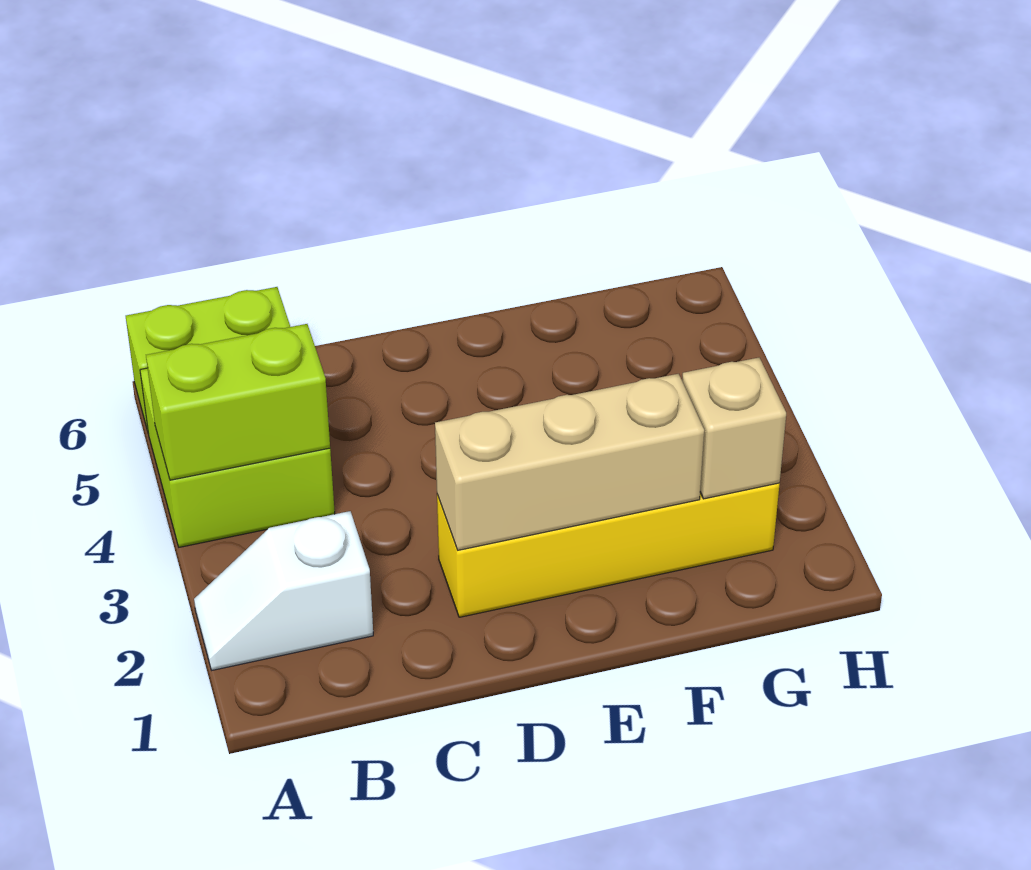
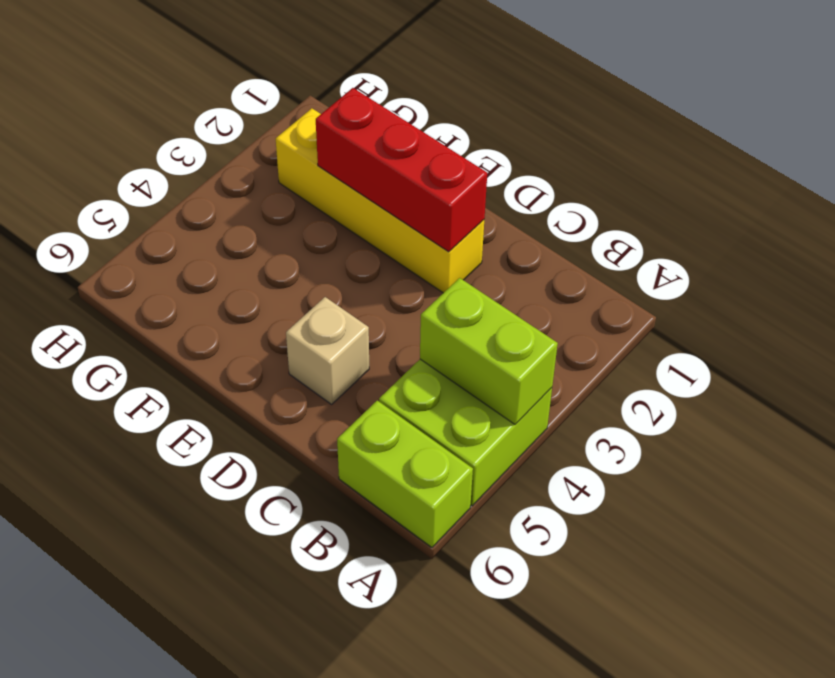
white 1x2 slope [194,511,373,670] -> none
tan 1x3 brick [435,374,704,550] -> red 1x3 brick [316,88,487,252]
tan 1x1 brick [682,358,786,499] -> tan 1x1 brick moved to [286,297,369,404]

